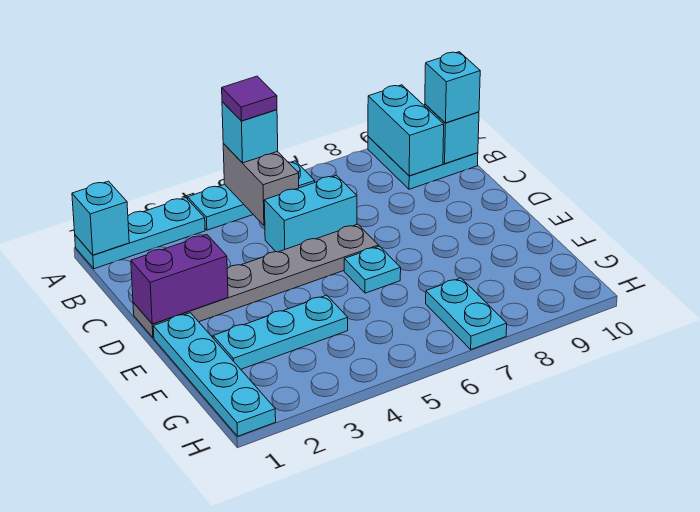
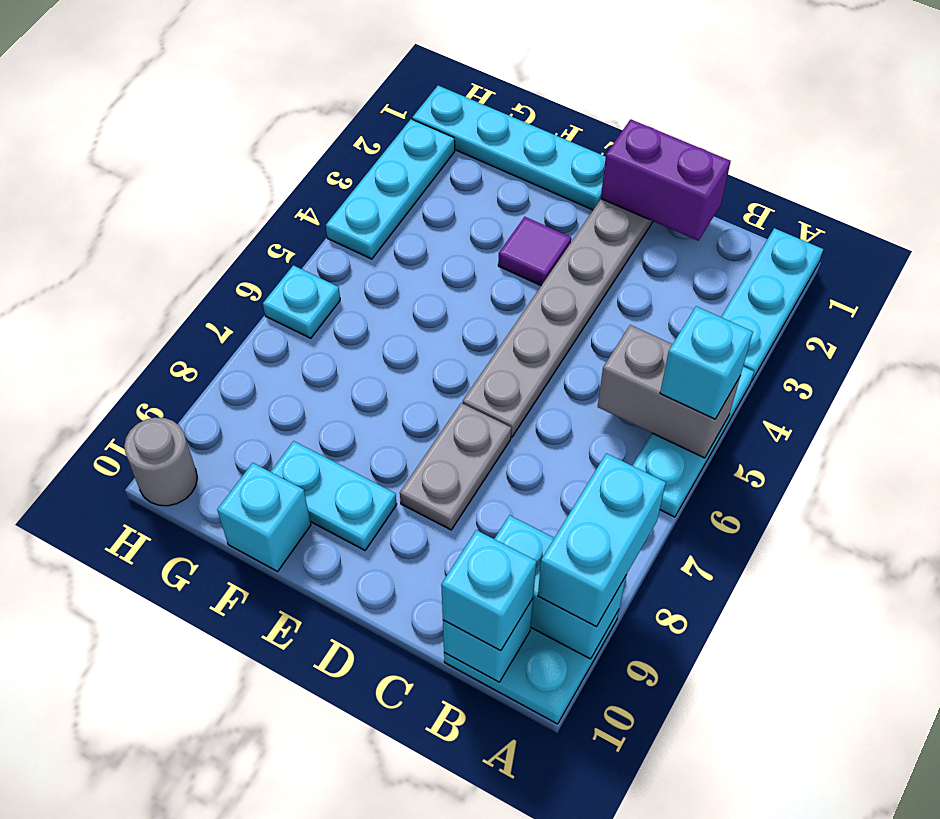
cyan 1x1 brick [72,181,129,255] -> cyan 1x1 brick moved to [217,463,311,571]
purple 1x1 tile [222,76,277,121] -> purple 1x1 tile moved to [498,217,571,286]
cyan 1x2 brick [264,175,357,252] -> cyan 1x2 brick moved to [538,453,666,627]
purple 1x2 brick [131,235,228,324] -> purple 1x2 brick turned to [601,119,731,241]
none -> grey 1x2 plate [400,403,511,530]
cyan 1x1 plate [344,246,401,293] -> cyan 1x1 plate moved to [263,265,340,338]
cyan 1x3 plate [213,295,348,369] -> cyan 1x3 plate moved to [326,119,455,259]
cyan 1x2 plate [426,278,507,349] -> cyan 1x2 plate moved to [271,441,397,550]
none -> grey 1x1 round brick [124,417,197,506]

